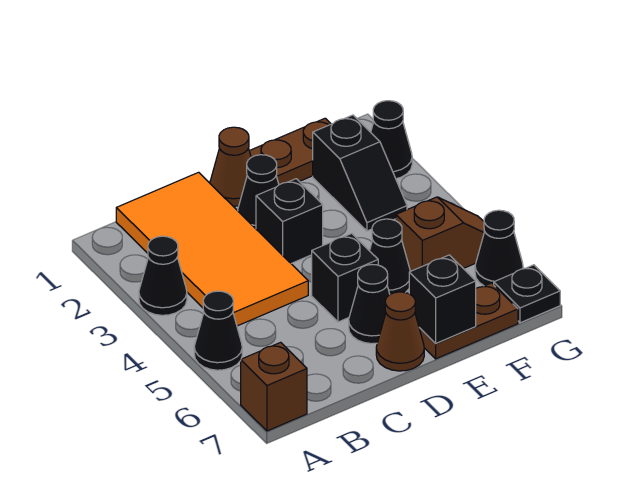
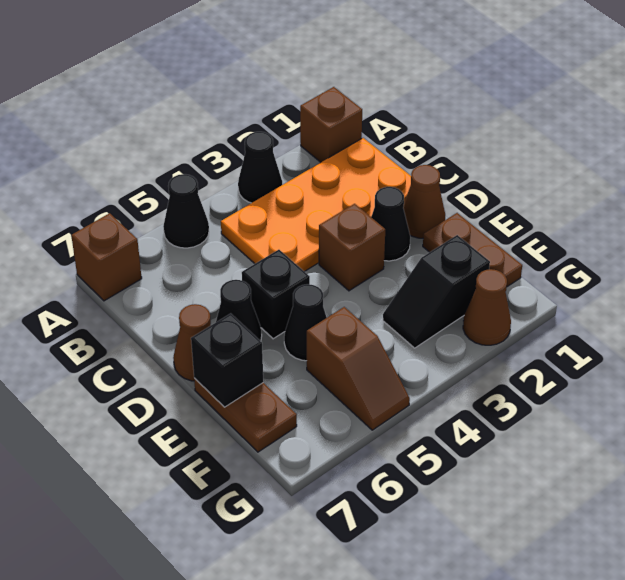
none -> brown 1x1 brick [300,87,362,162]
orange 2x4 tile [116,172,308,326] -> orange 2x4 plate [221,138,411,272]
black 1x1 brick [256,179,323,263] -> brown 1x1 brick [319,204,385,291]
black 1x1 cone [371,101,412,179] -> brown 1x1 cone [463,269,511,345]
black 1x1 cone [475,210,523,286] -> none
black 1x1 plate [494,265,560,323] -> none

